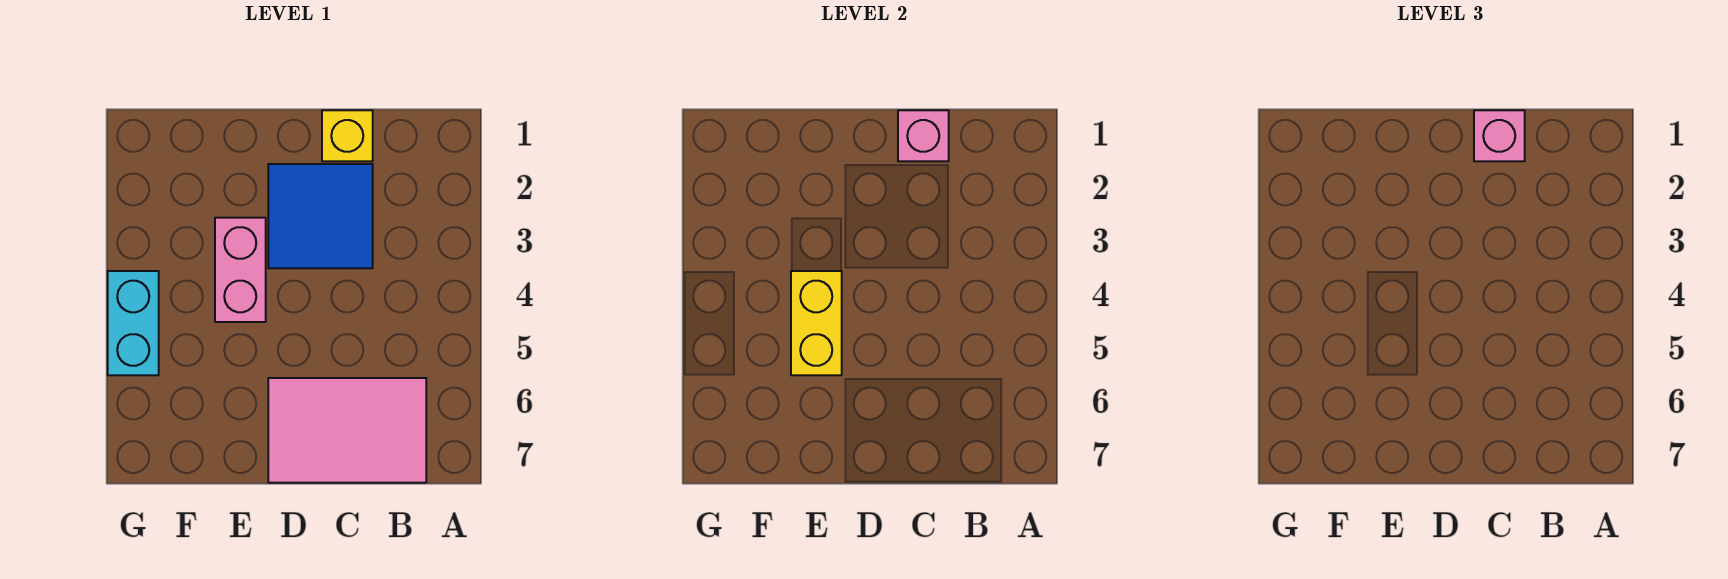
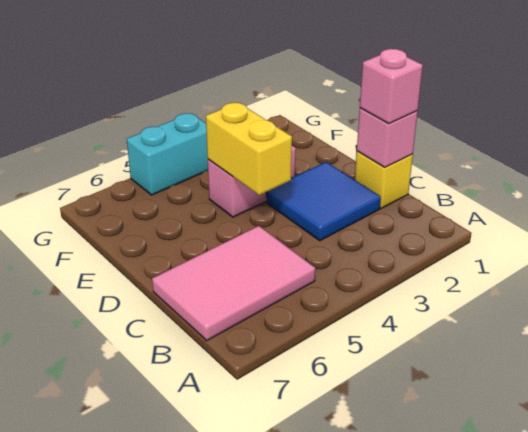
pink 2x3 tile [268,378,426,483] -> pink 2x3 tile turned to [152,226,315,341]
yellow 1x2 brick [791,271,842,375] -> yellow 1x2 brick turned to [206,103,292,195]

